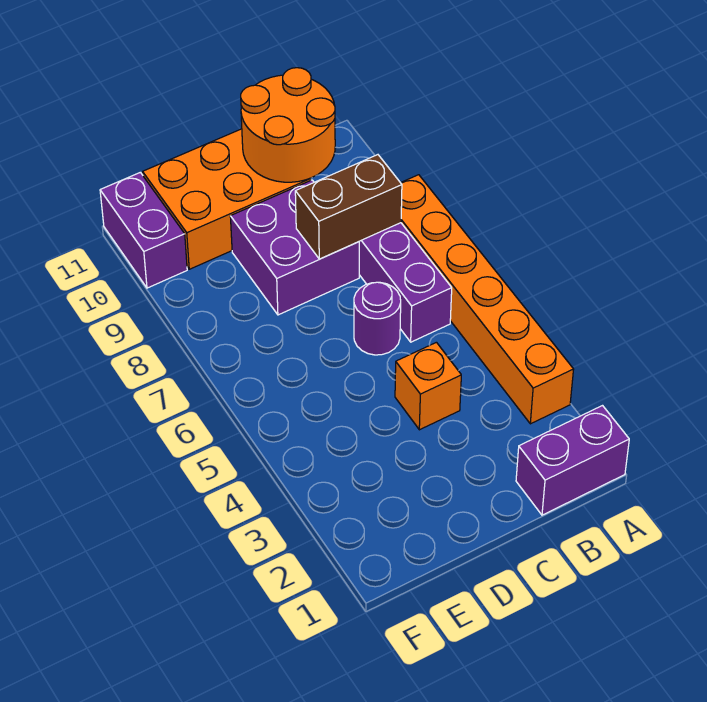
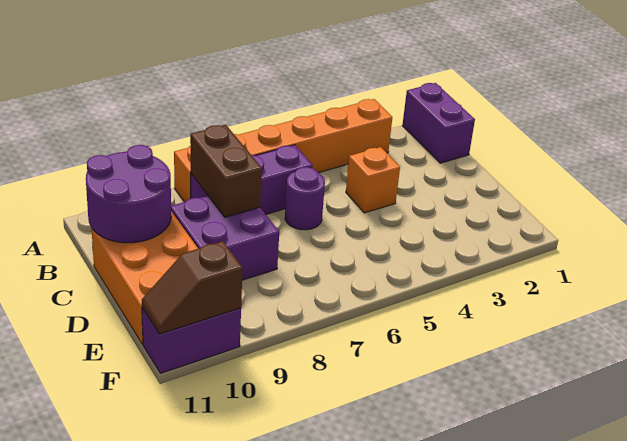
orange 2x2 round brick [241,68,335,182] -> purple 2x2 round brick [86,145,171,243]
none -> brown 1x2 slope [142,241,243,334]

